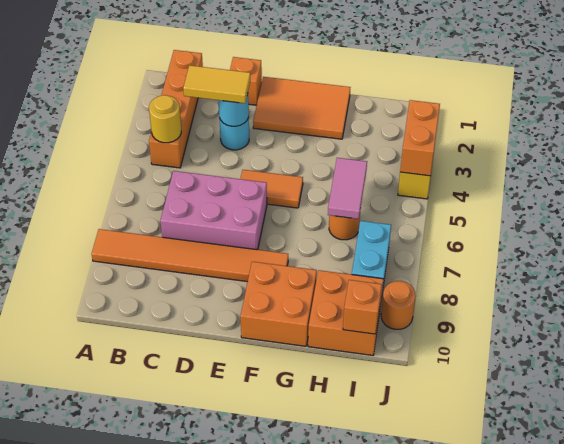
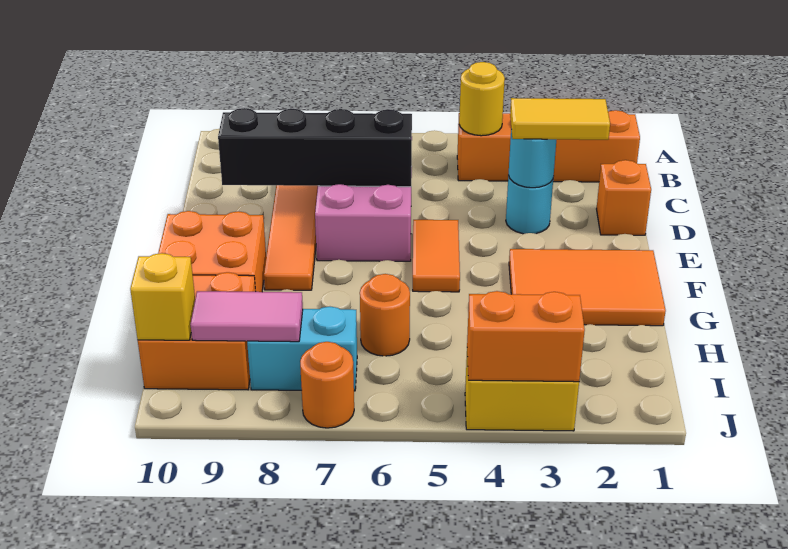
yellow 1x2 tile [183,65,251,103] -> yellow 1x2 tile turned to [510,98,610,140]
none -> black 1x4 brick [218,108,412,187]
orange 2x3 tile [253,77,350,139] -> orange 2x3 tile turned to [509,249,666,326]
pink 1x2 tile [328,158,367,219] -> pink 1x2 tile moved to [190,291,303,342]
orange 1x1 brick [343,280,382,334] -> yellow 1x1 brick [130,253,195,340]
orange 1x1 round brick [381,281,416,329] -> orange 1x1 round brick moved to [300,342,354,428]

